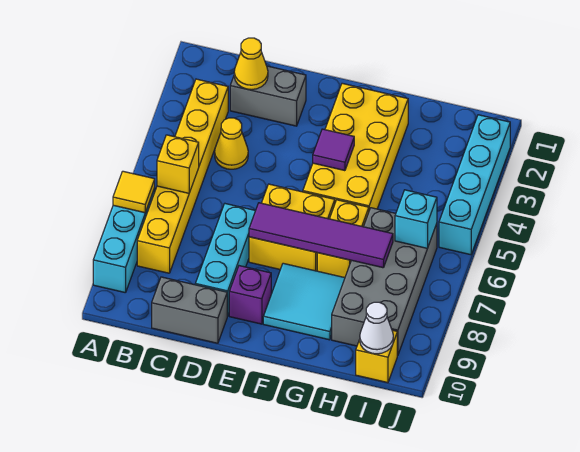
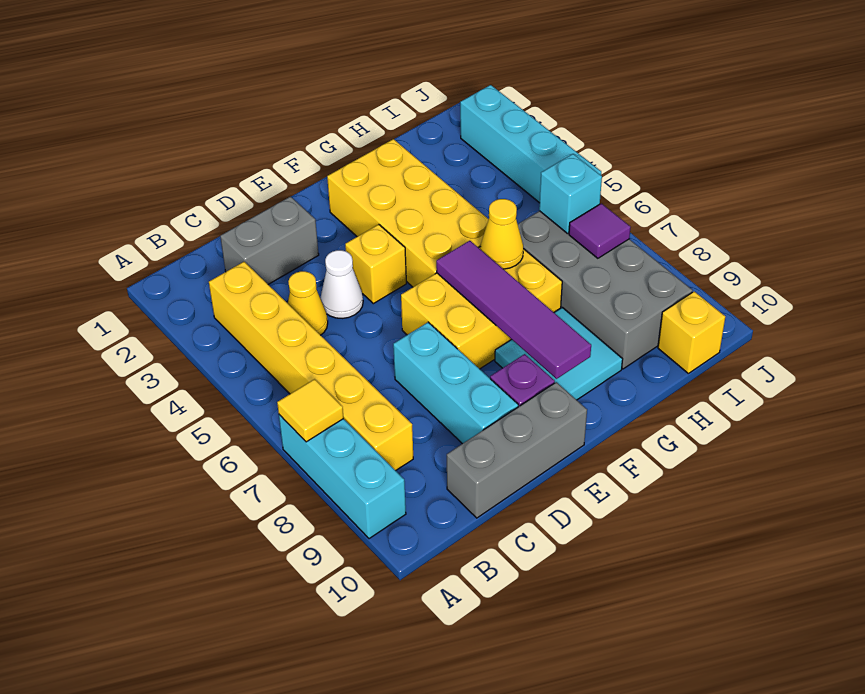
yellow 1x1 brick [157,135,199,193] -> yellow 1x1 brick moved to [345,224,406,304]
yellow 1x1 cone [234,38,268,90] -> yellow 1x1 cone moved to [480,199,523,269]
grey 1x2 brick [152,277,227,343] -> grey 1x3 brick [447,382,587,518]
purple 1x4 tile [249,203,393,268] -> purple 1x4 tile turned to [436,241,591,379]
purple 1x1 tile [313,129,354,171] -> purple 1x1 tile moved to [569,203,631,258]
white 1x1 cone [360,302,393,354] -> white 1x1 cone moved to [321,250,363,318]

